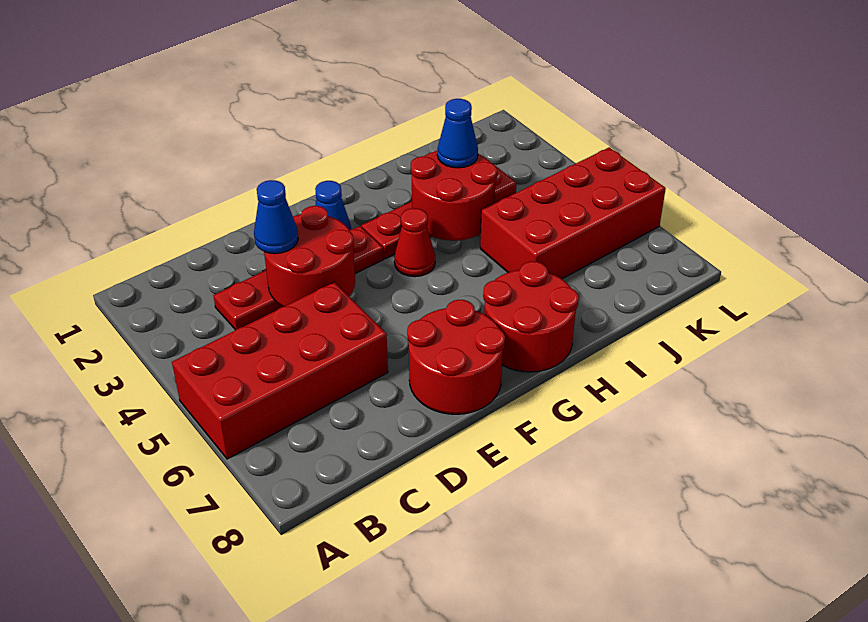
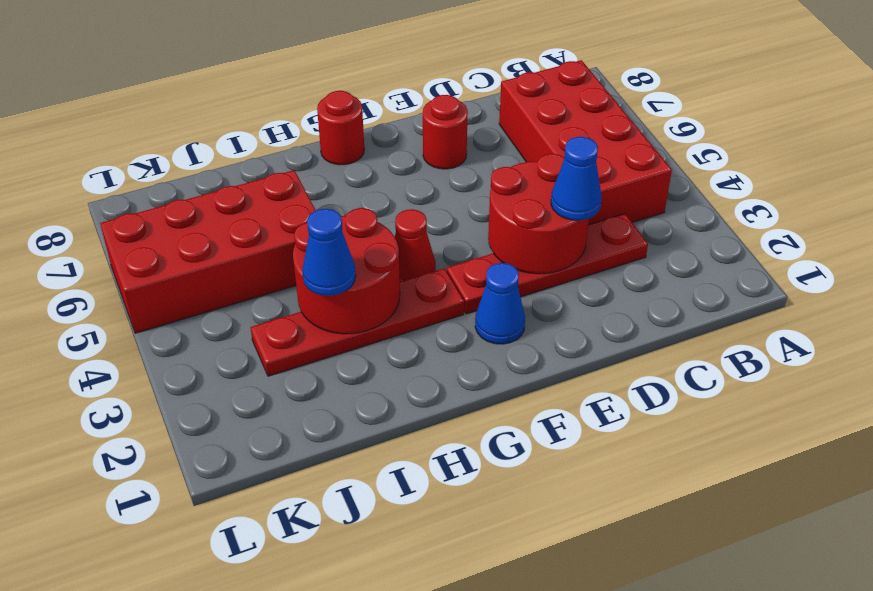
red 2x4 brick [172,282,388,459] -> red 2x4 brick turned to [499,60,672,225]
red 2x2 round brick [407,300,505,414] -> red 1x1 round brick [423,95,468,169]
red 2x2 round brick [483,261,579,372] -> red 1x1 round brick [317,91,364,165]

